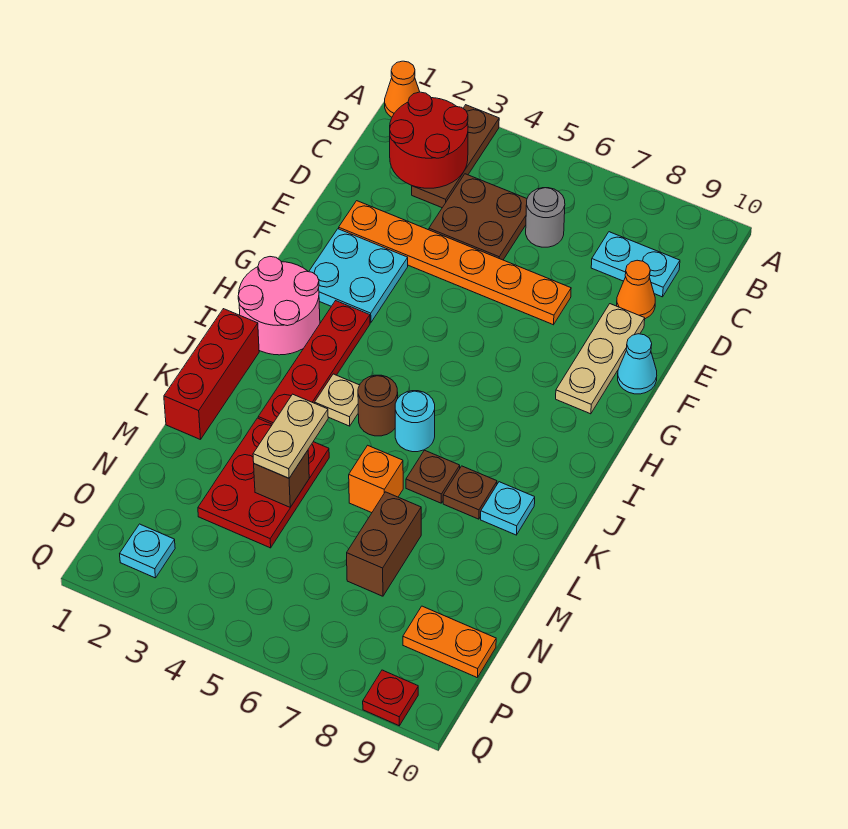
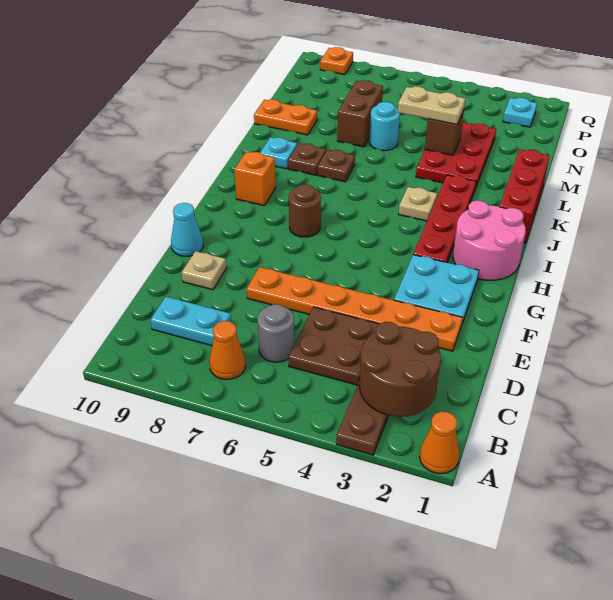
red 2x2 round brick [390,92,468,188] -> brown 2x2 round brick [359,322,441,417]
orange 1x1 cone [617,260,655,319] -> orange 1x1 cone moved to [209,321,246,380]
tan 1x3 plate [556,304,645,414] -> tan 1x1 plate [182,251,226,290]
brown 1x1 round brick [358,375,398,436] -> brown 1x1 round brick moved to [289,184,321,237]
cyan 1x1 round brick [395,391,435,452] -> cyan 1x1 round brick moved to [369,102,400,151]
tan 1x2 plate [253,394,328,478] -> tan 1x2 plate turned to [398,86,466,125]
orange 1x1 brick [349,445,403,513] -> orange 1x1 brick moved to [235,151,276,206]
orange 1x2 plate [403,606,496,678] -> orange 1x2 plate moved to [254,99,317,135]
red 1x1 plate [363,670,418,726] -> orange 1x1 plate [320,47,353,75]

